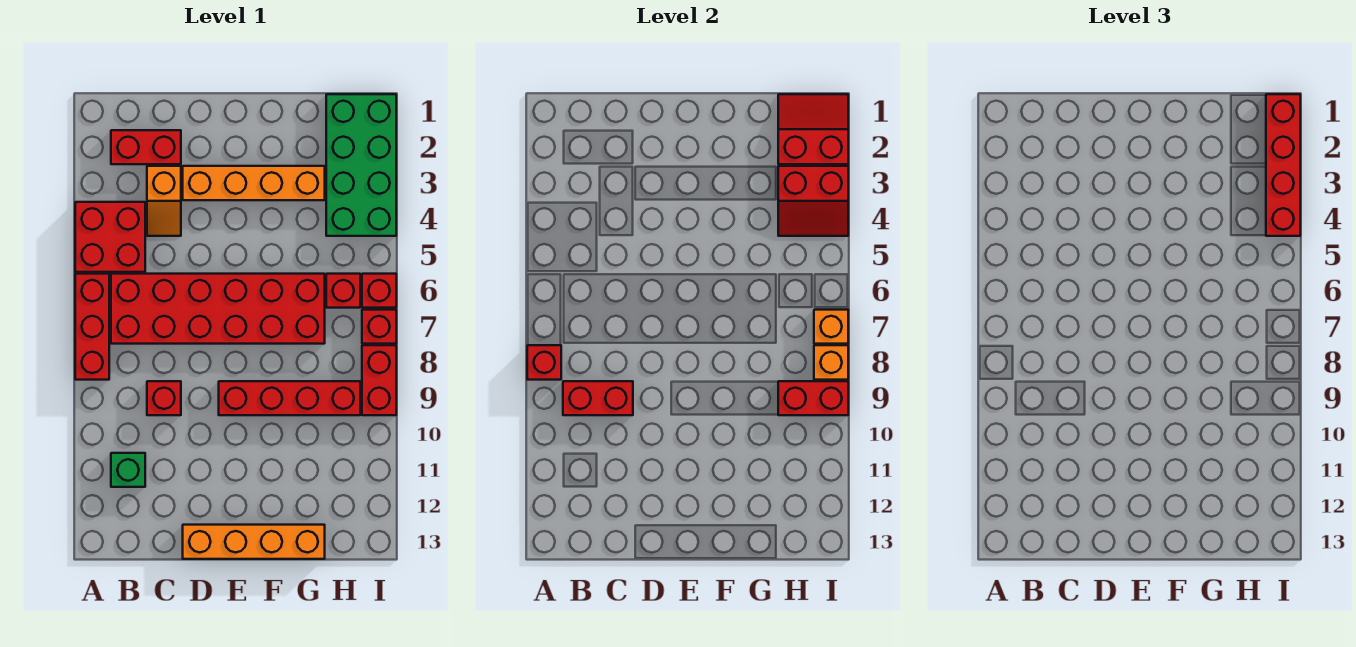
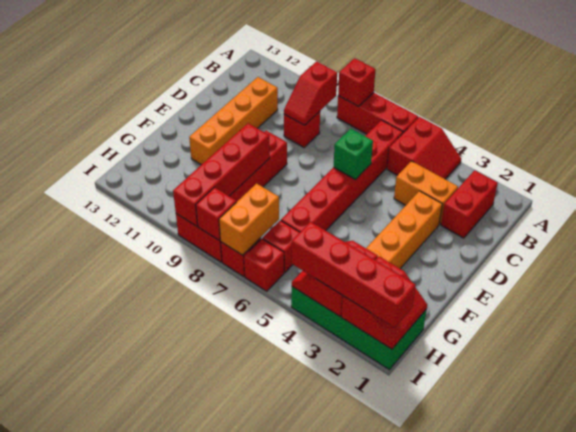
red 2x2 brick [75,202,145,272] -> red 2x2 slope [387,117,461,179]
red 2x6 brick [111,274,325,344] -> red 1x6 brick [281,120,403,232]
red 1x2 brick [563,381,633,415] -> red 1x2 slope [284,61,337,125]
green 1x1 brick [111,453,145,487] -> green 1x1 brick moved to [334,129,373,180]
orange 1x2 slope [147,166,181,236] -> orange 1x2 brick [394,161,458,224]
orange 1x4 brick [183,525,325,559] -> orange 1x4 brick moved to [189,77,278,165]
red 1x2 brick [778,381,848,415] -> red 1x4 brick [173,123,270,226]
orange 1x1 brick [814,310,848,344] -> orange 1x2 brick [219,184,279,255]
orange 1x1 brick [814,345,848,380] -> red 1x1 brick [196,188,236,240]

